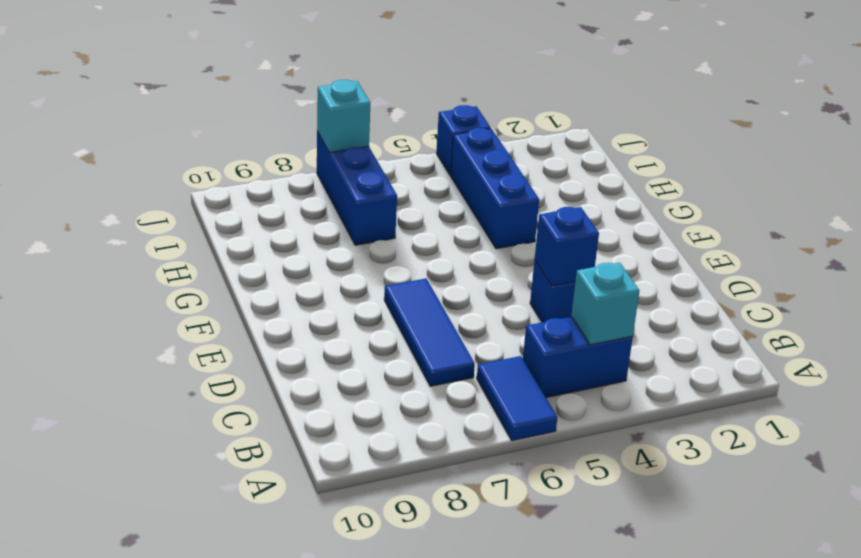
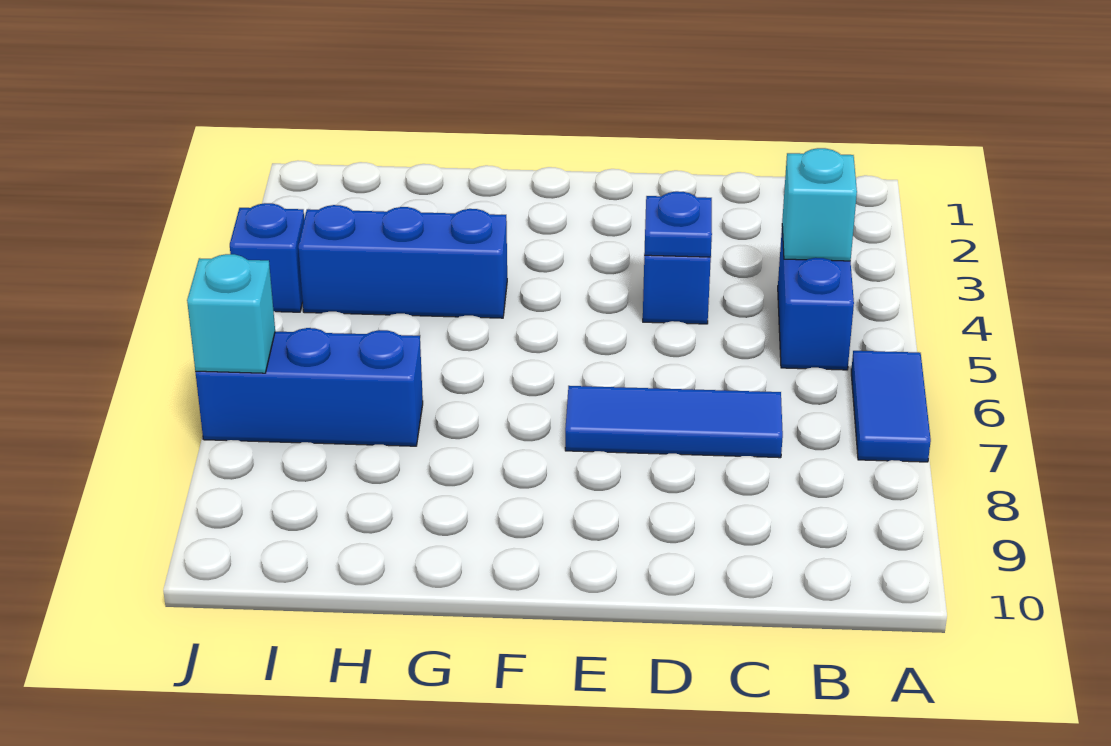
blue 1x2 tile [477,356,557,441] -> blue 1x2 tile turned to [851,351,931,462]
blue 1x1 brick [535,207,599,286] -> blue 1x1 plate [644,191,712,257]

